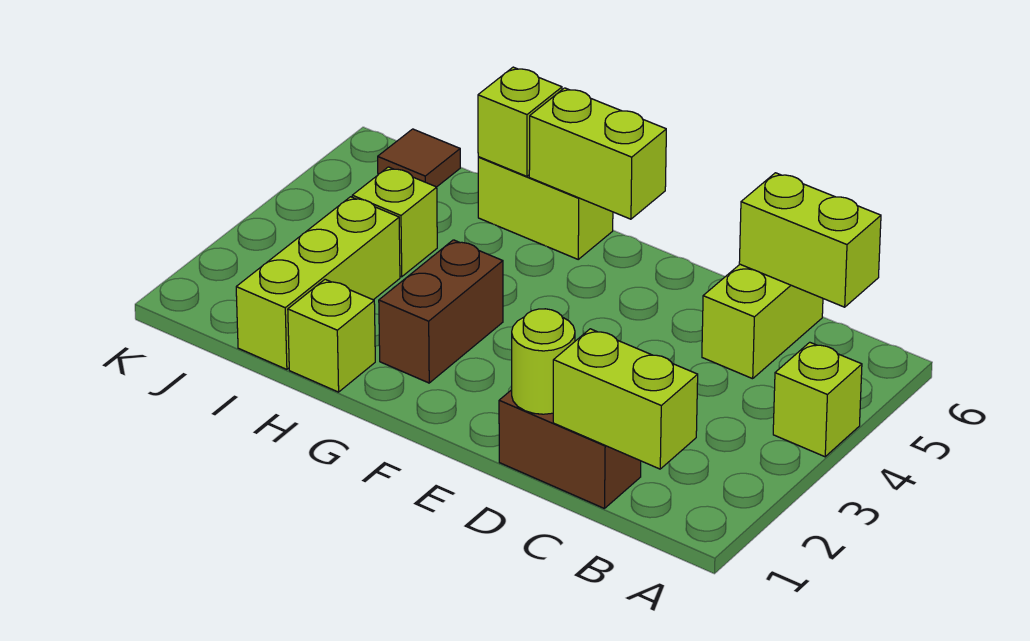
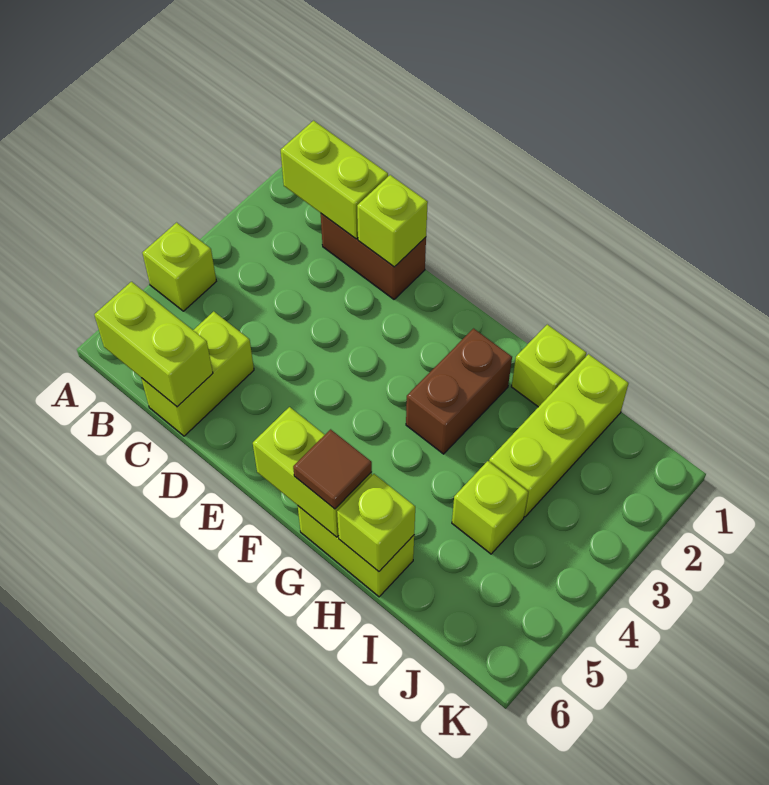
lime 1x1 round brick [512,309,575,414] -> lime 1x1 brick [357,175,428,267]
brown 1x1 tile [378,129,460,187] -> brown 1x1 tile moved to [293,429,372,509]

